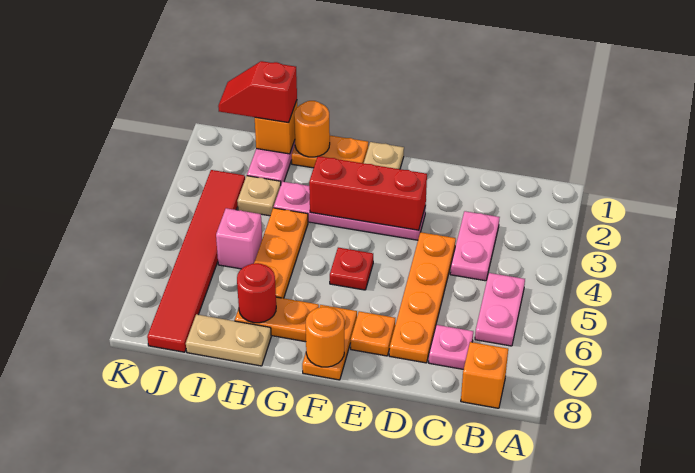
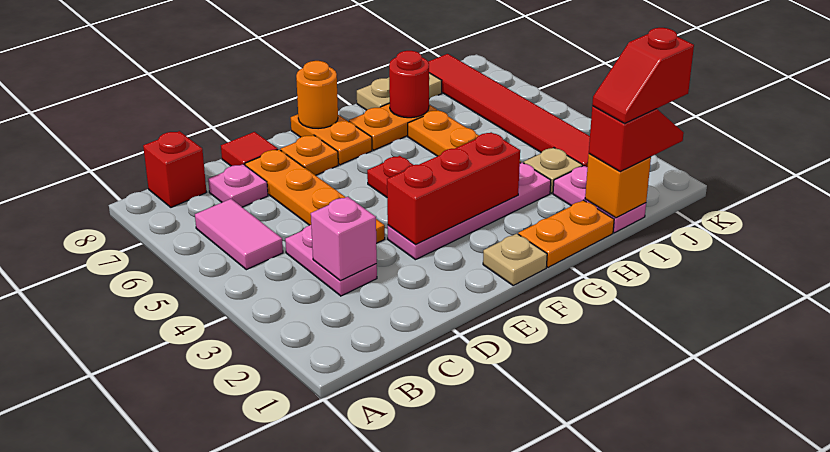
pink 1x2 plate [475,273,525,346] -> pink 1x2 tile [195,199,283,270]
orange 1x1 brick [461,342,508,408] -> red 1x1 brick [143,131,206,207]
none -> red 1x1 tile [221,132,278,166]
orange 1x1 round brick [294,101,330,157] -> none
none -> red 1x2 slope [592,28,694,123]
pink 1x1 brick [216,208,262,269] -> pink 1x1 brick moved to [311,197,377,281]

